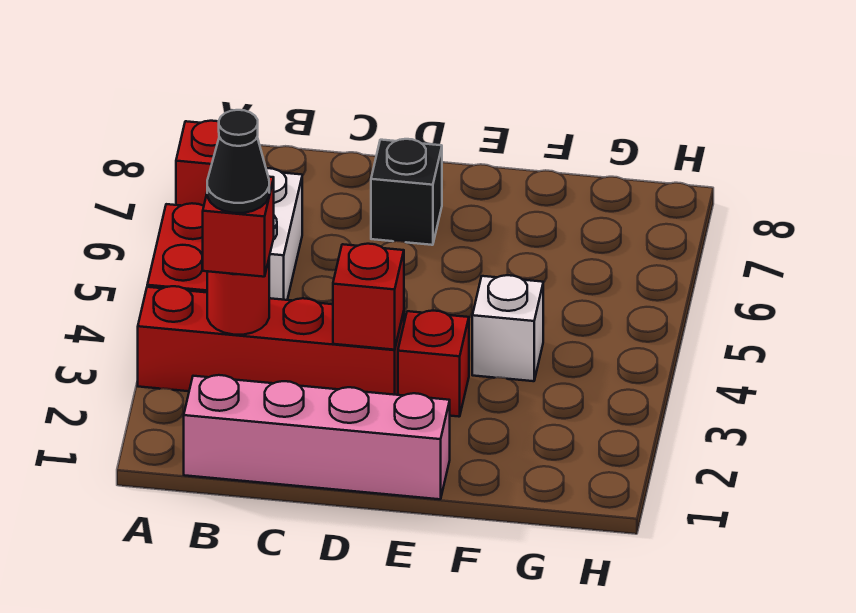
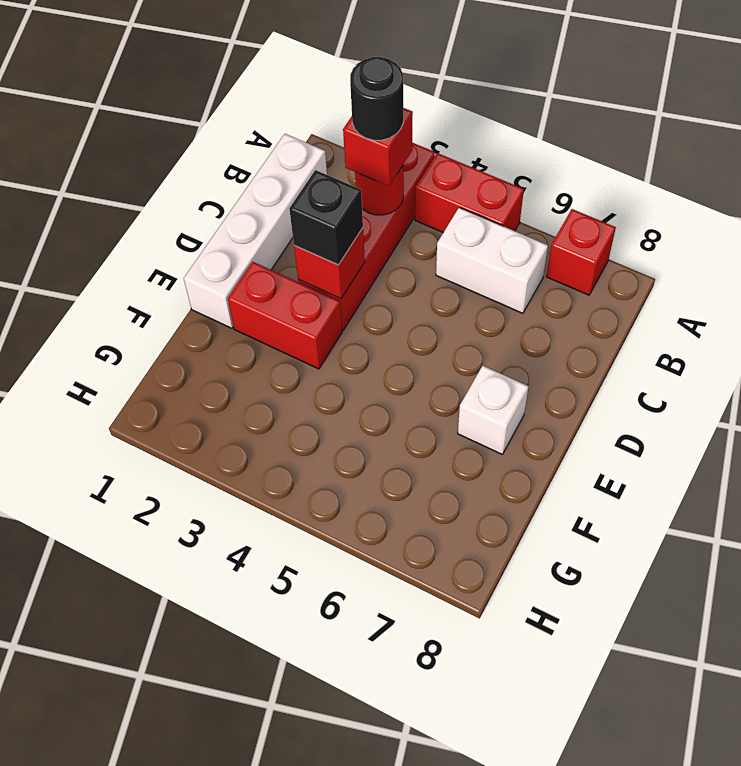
pink 1x4 brick [184,375,450,499] -> white 1x4 brick [184,134,327,328]
black 1x1 cone [207,110,269,213] -> black 1x1 round brick [350,57,403,140]
black 1x1 brick [371,139,442,245] -> black 1x1 brick moved to [289,170,363,265]
red 1x1 brick [398,311,469,417] -> red 1x2 brick [228,262,342,369]
white 1x1 brick [472,275,543,381] -> white 1x1 brick moved to [458,365,528,454]

